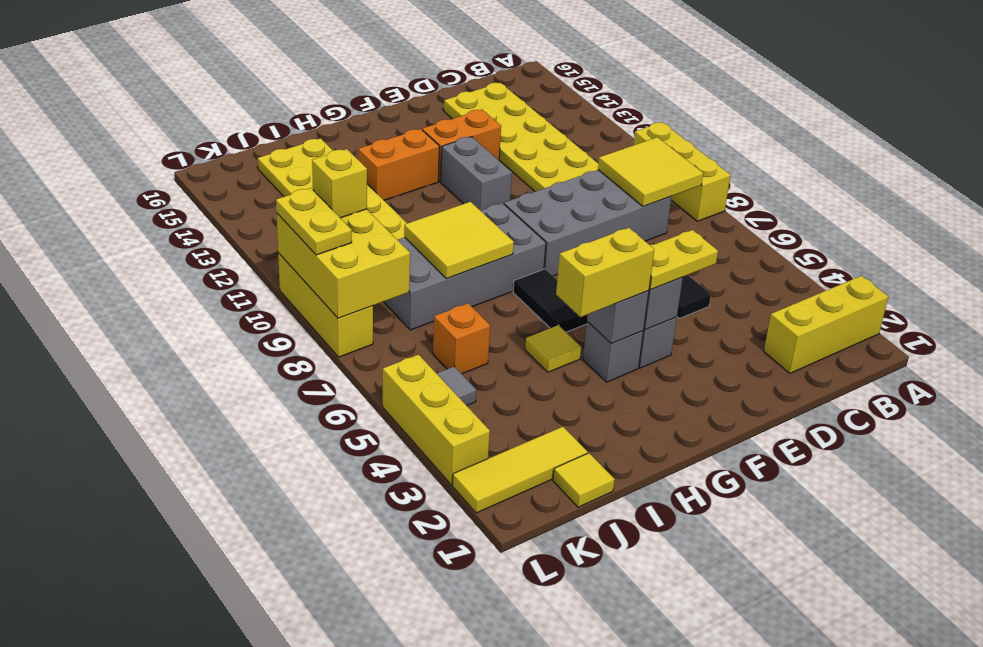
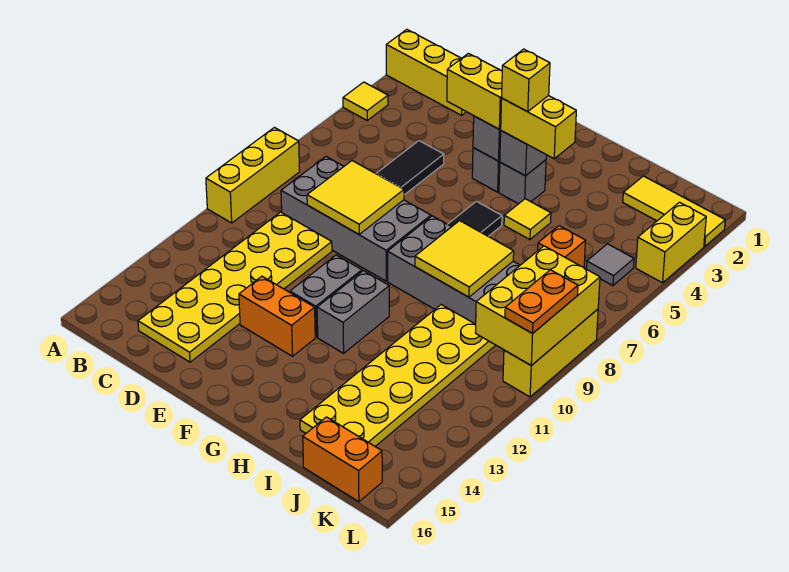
yellow 2x2 tile [598,137,703,206] -> yellow 2x2 tile moved to [307,161,404,234]
yellow 1x2 plate [649,230,718,290] -> yellow 1x2 brick [447,53,502,129]
none -> grey 1x2 brick [317,271,389,353]
orange 1x2 brick [358,129,439,200] -> orange 1x2 brick moved to [303,417,382,502]
yellow 1x1 tile [553,453,615,507] -> yellow 1x1 tile moved to [343,82,388,120]
yellow 1x1 brick [312,149,367,218] -> yellow 1x1 brick moved to [502,49,550,112]
yellow 1x3 brick [383,355,490,485] -> yellow 1x2 brick [636,202,706,283]
yellow 1x2 plate [276,188,352,255] -> orange 1x2 plate [505,270,578,334]

